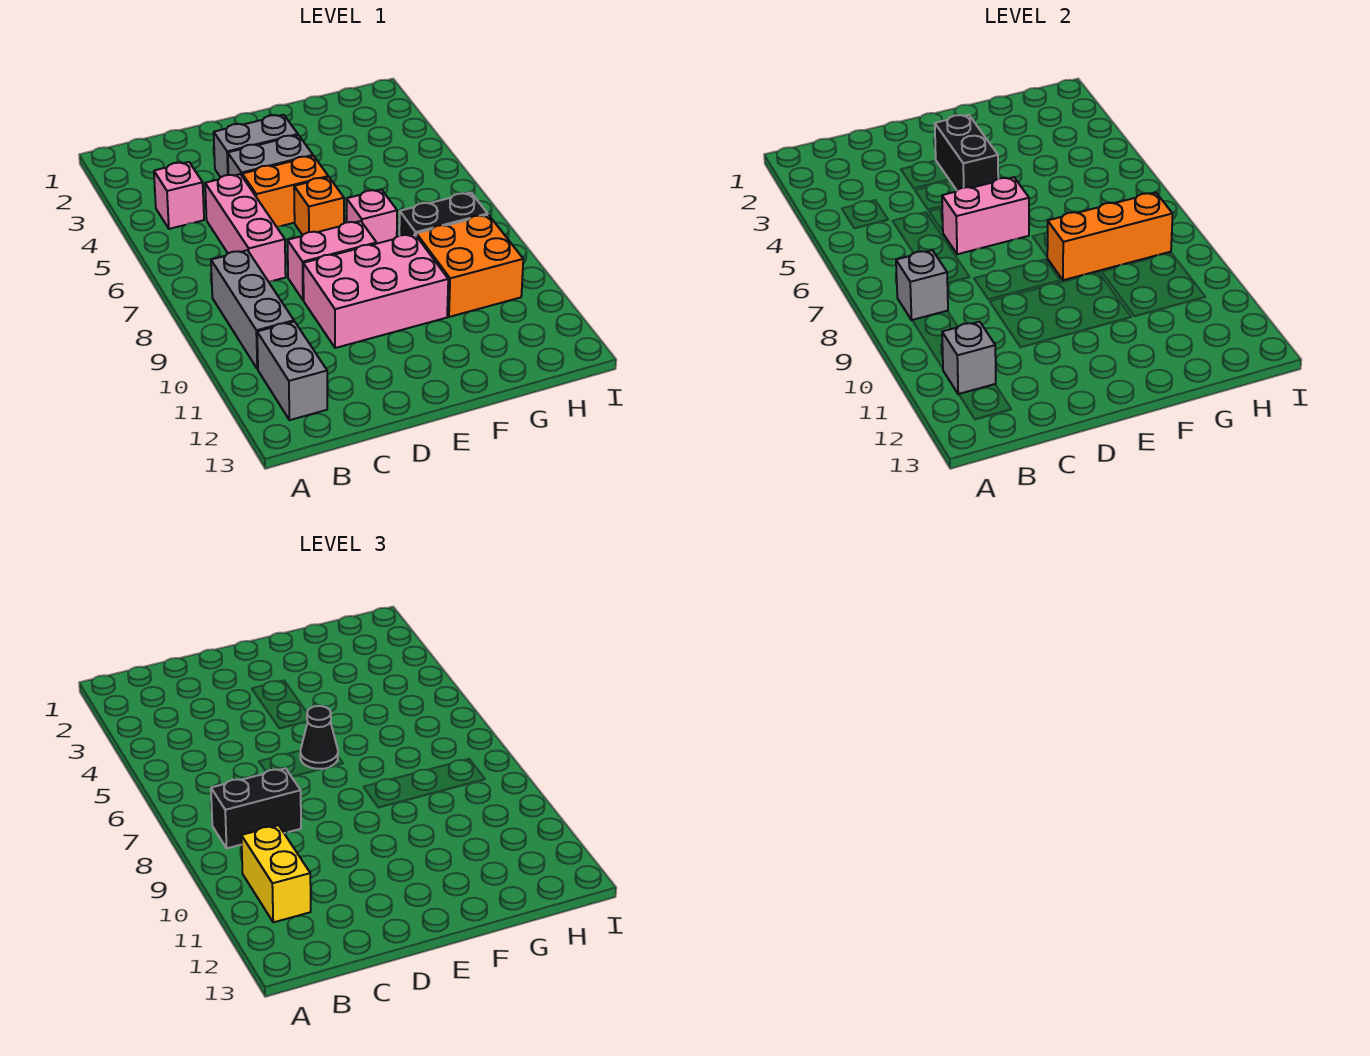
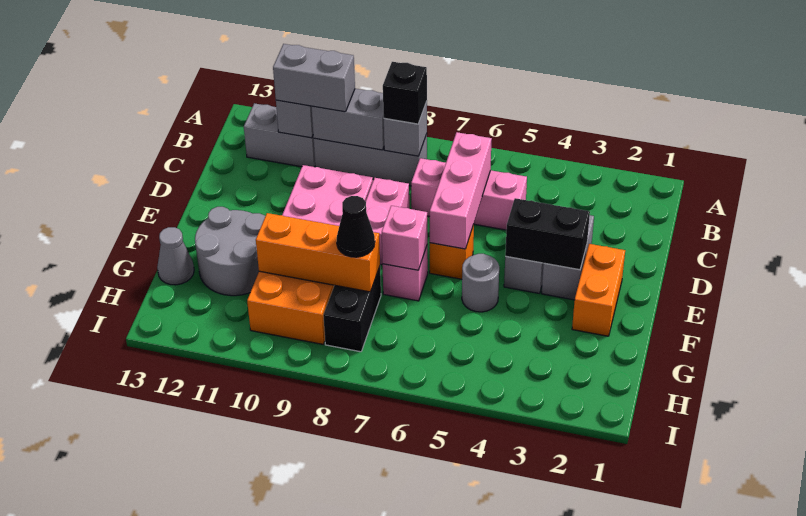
pink 1x1 brick [154,162,204,229] -> pink 1x1 brick moved to [382,206,427,270]
black 1x2 brick [211,768,301,848] -> black 1x1 brick [383,62,427,124]
none -> grey 1x2 brick [311,89,384,150]
yellow 1x2 brick [241,825,311,922] -> grey 1x2 brick [273,44,355,112]
orange 1x2 brick [242,156,328,227] -> orange 1x2 brick moved to [572,244,625,336]
pink 1x2 brick [942,177,1029,254] -> pink 1x3 brick [430,132,492,249]
black 1x1 cone [300,706,338,769] -> black 1x1 cone moved to [337,196,375,257]
none -> grey 1x1 round brick [462,254,499,312]
orange 1x3 brick [1047,193,1173,280] -> orange 1x3 brick turned to [256,213,380,292]
none -> grey 2x2 round brick [195,207,265,296]
none -> grey 1x1 cone [157,227,194,285]

